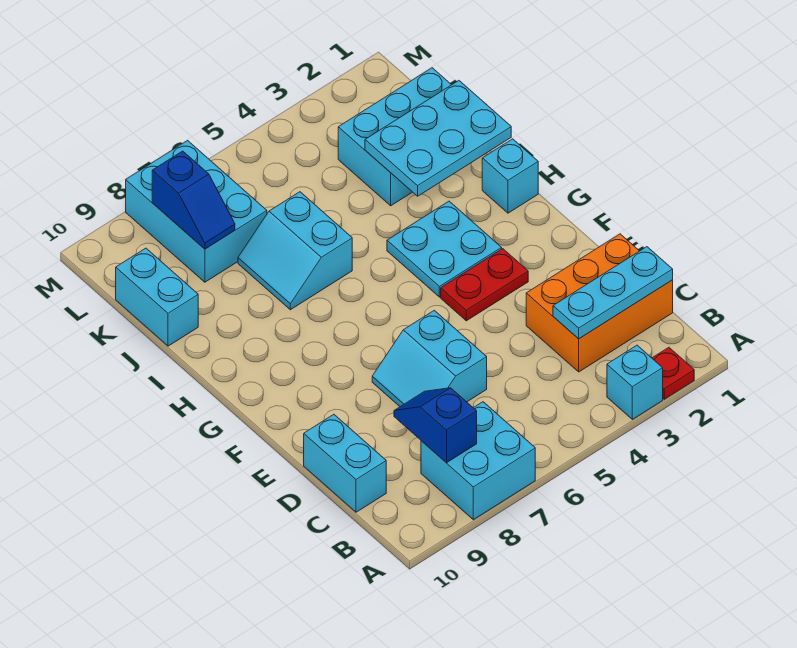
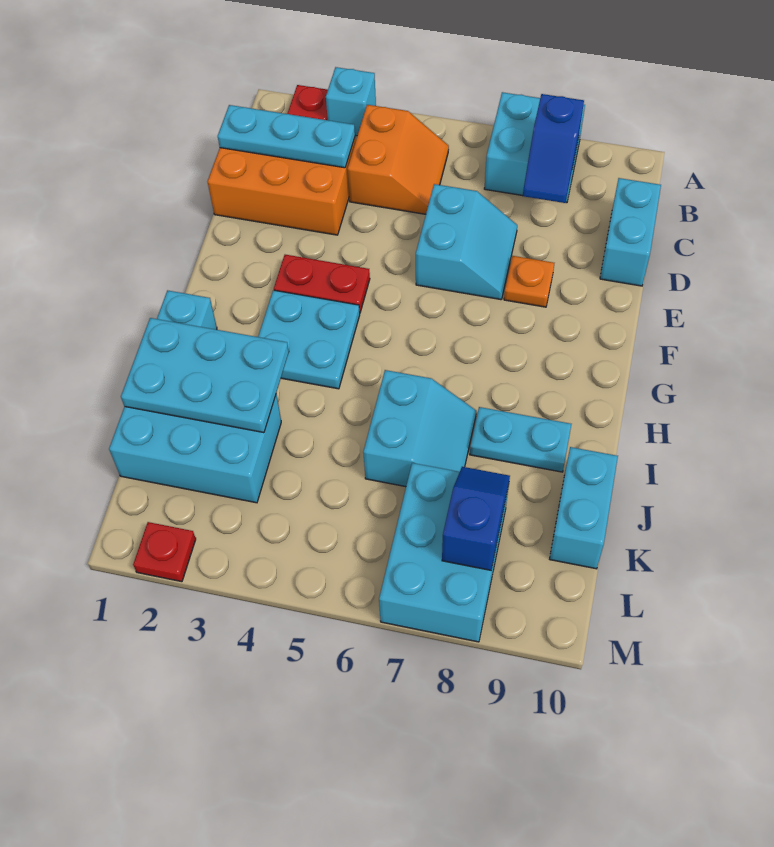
none -> orange 2x2 slope [348,105,449,214]
none -> orange 1x1 plate [504,256,554,307]
none -> cyan 1x2 plate [470,407,571,472]
none -> red 1x1 plate [133,522,196,582]

